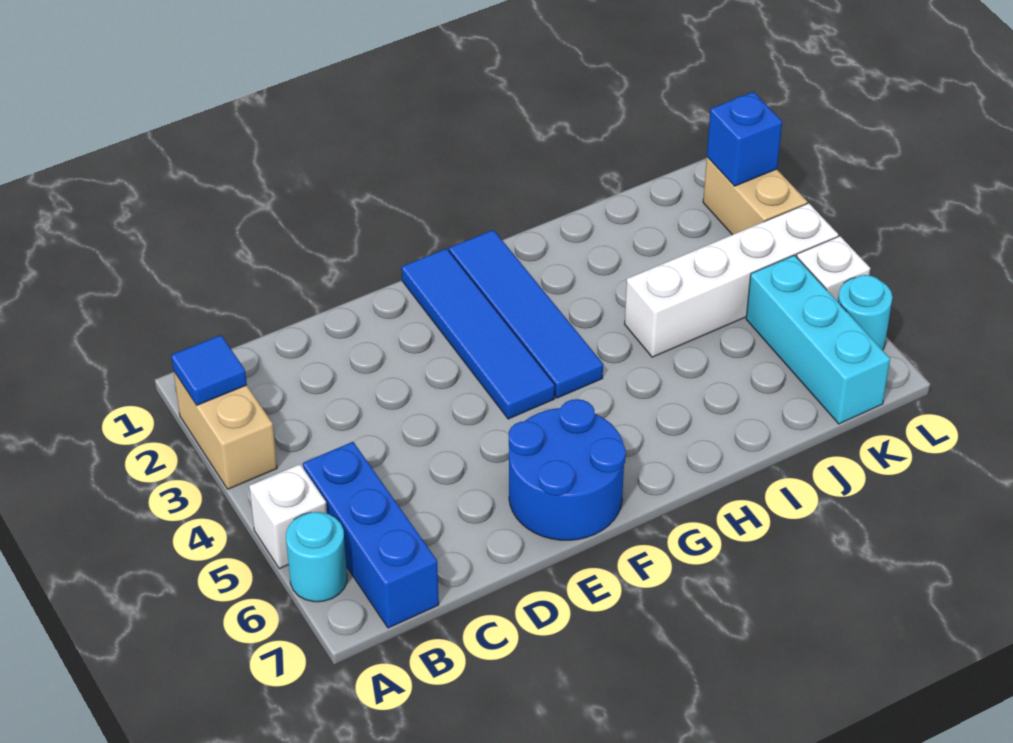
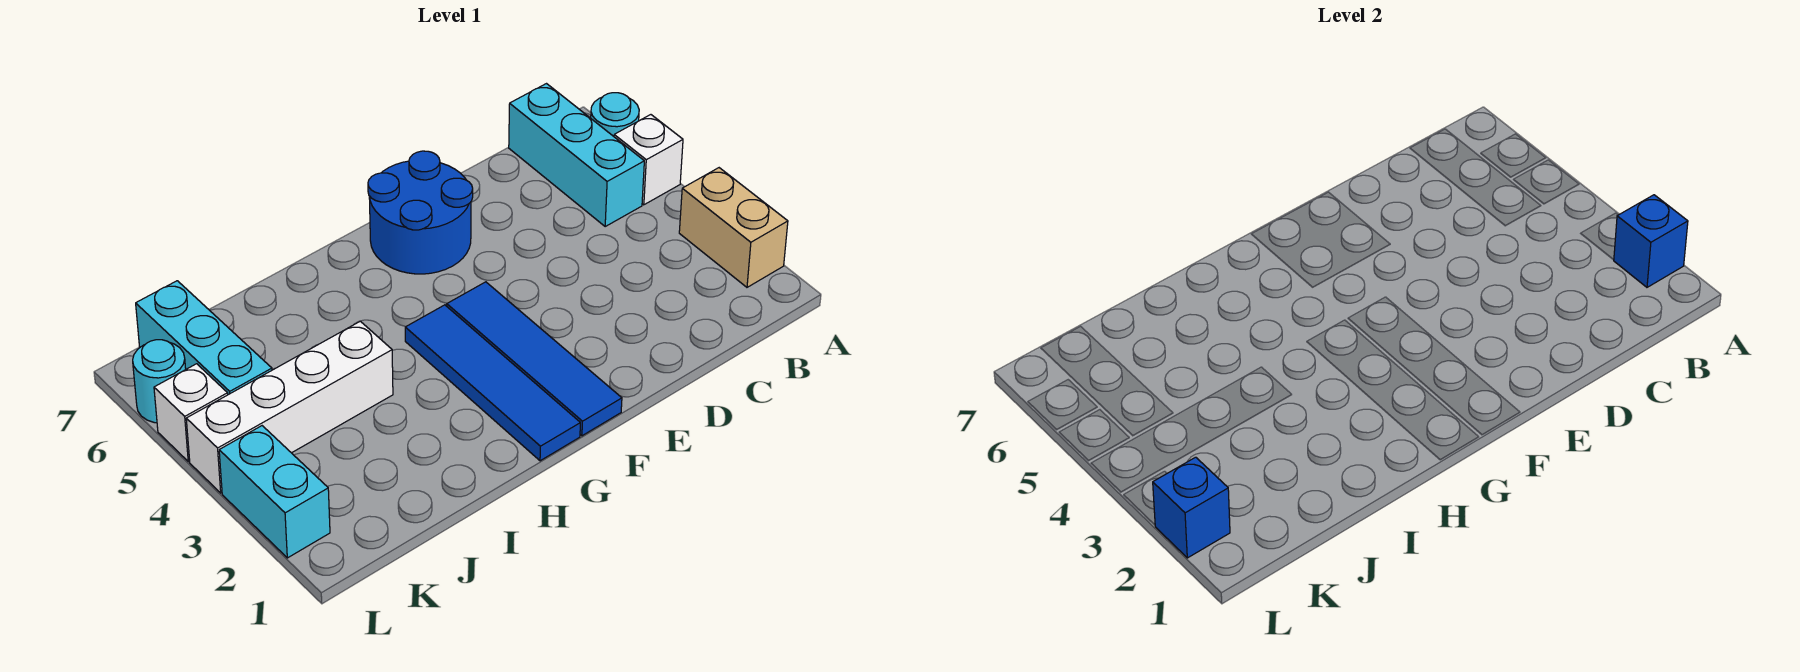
blue 1x1 tile [171,335,247,405] -> blue 1x1 brick [1614,195,1688,287]
blue 1x3 brick [303,442,439,628] -> cyan 1x3 brick [509,84,644,226]
tan 1x2 brick [703,157,807,235] -> cyan 1x2 brick [219,426,330,558]

